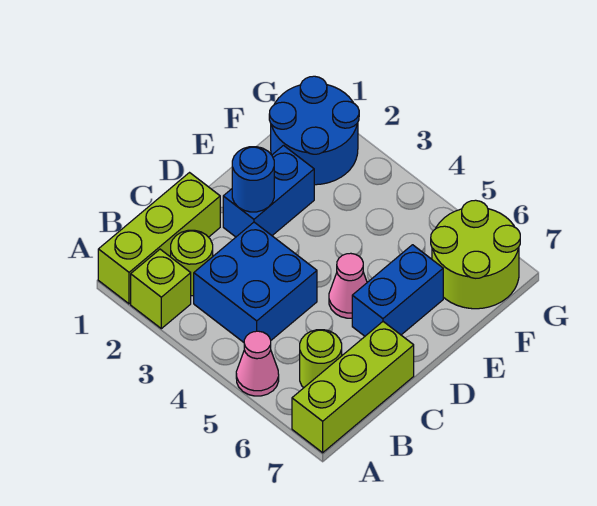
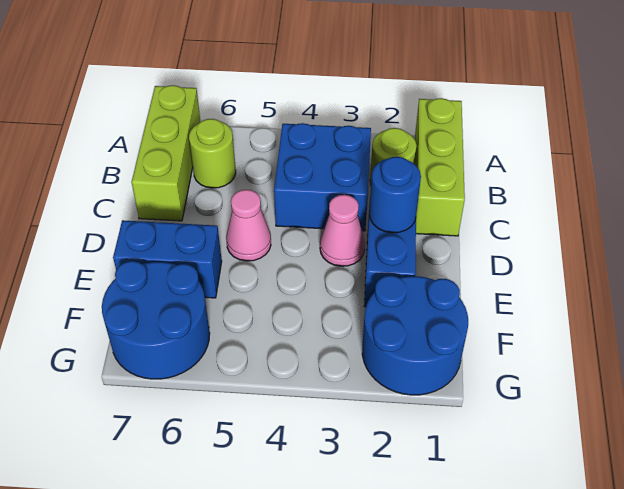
lime 1x1 brick [131,249,191,329] -> none
pink 1x1 cone [236,331,279,396] -> pink 1x1 cone moved to [320,195,365,266]
blue 1x2 brick [352,245,443,336] -> blue 1x2 brick turned to [113,220,222,298]
lime 2x2 round brick [431,200,520,309] -> blue 2x2 round brick [102,261,210,379]

